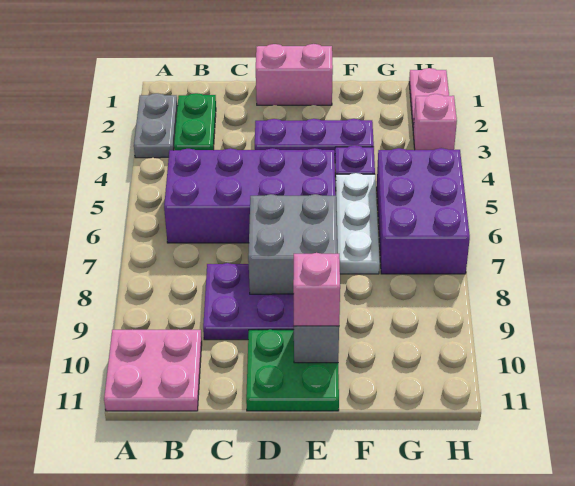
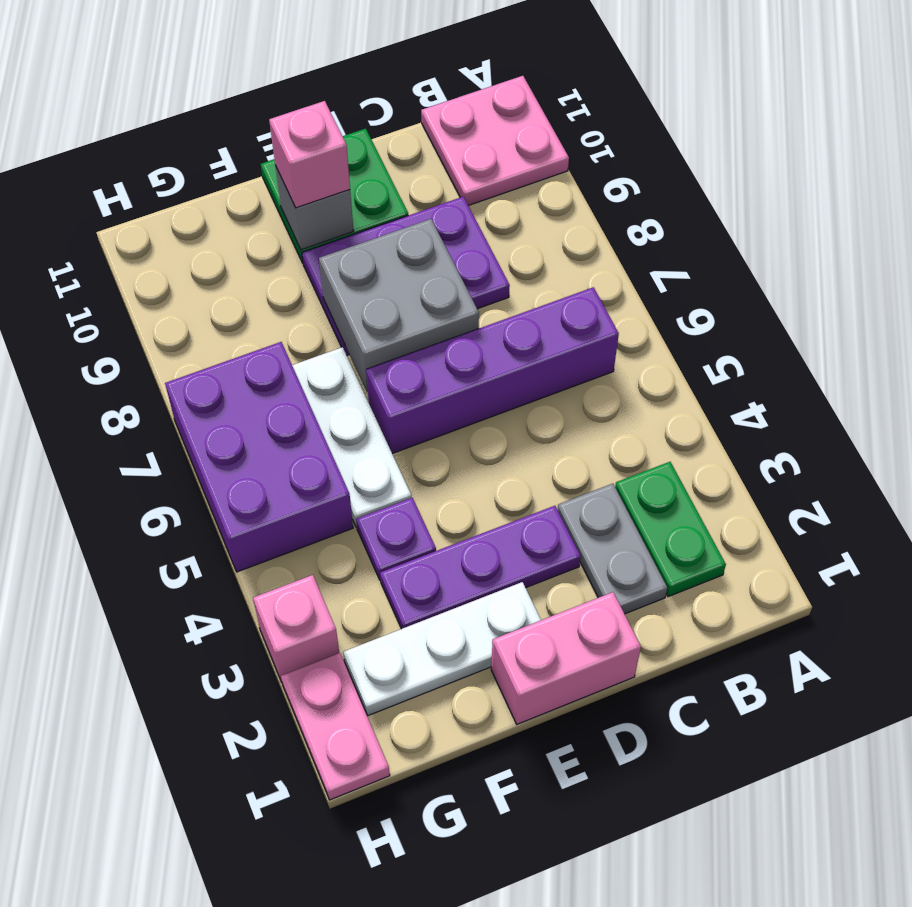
grey 1x2 plate [134,93,178,158] -> grey 1x2 plate moved to [557,484,667,614]
purple 2x4 brick [164,148,336,243] -> purple 1x4 brick [366,287,619,454]
none -> white 1x3 plate [343,582,541,716]

